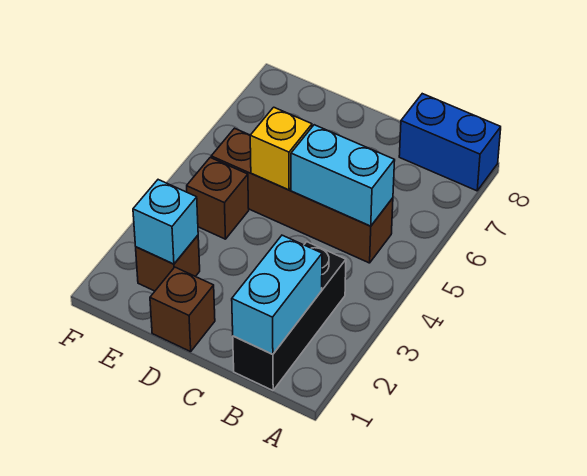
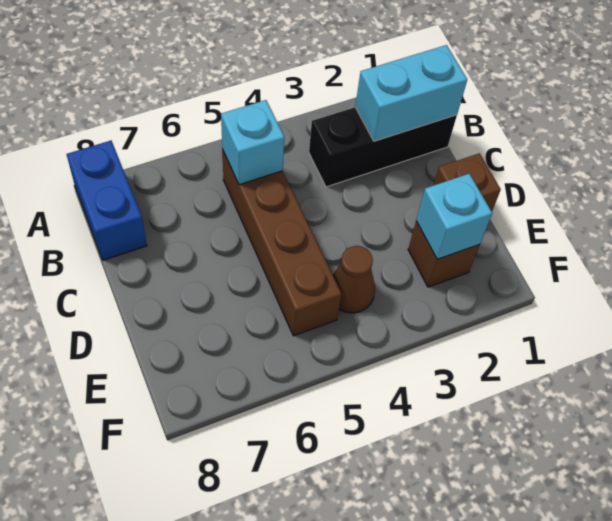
cyan 1x2 brick [291,125,395,226] -> cyan 1x1 brick [221,100,284,185]
yellow 1x1 brick [250,107,312,190] -> none
brown 1x1 brick [187,158,249,239] -> brown 1x1 cone [333,246,375,313]

